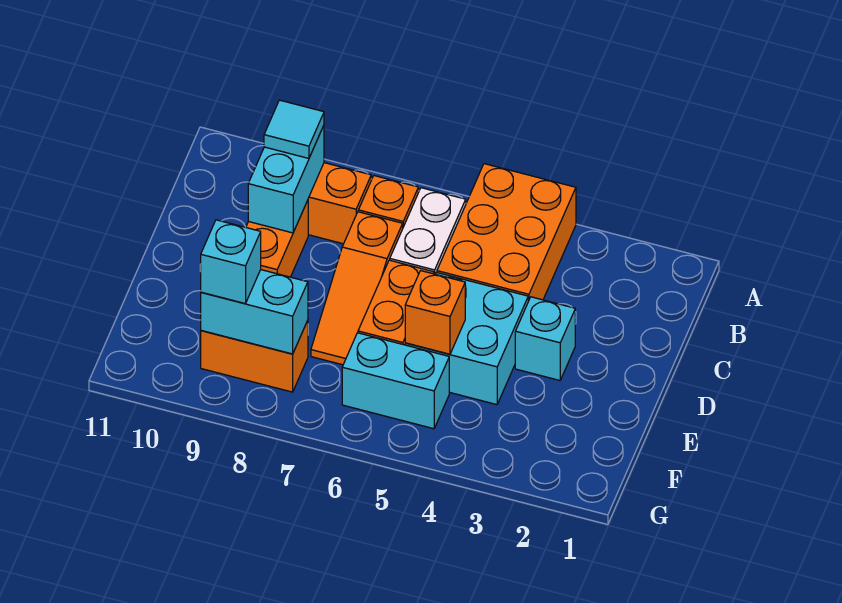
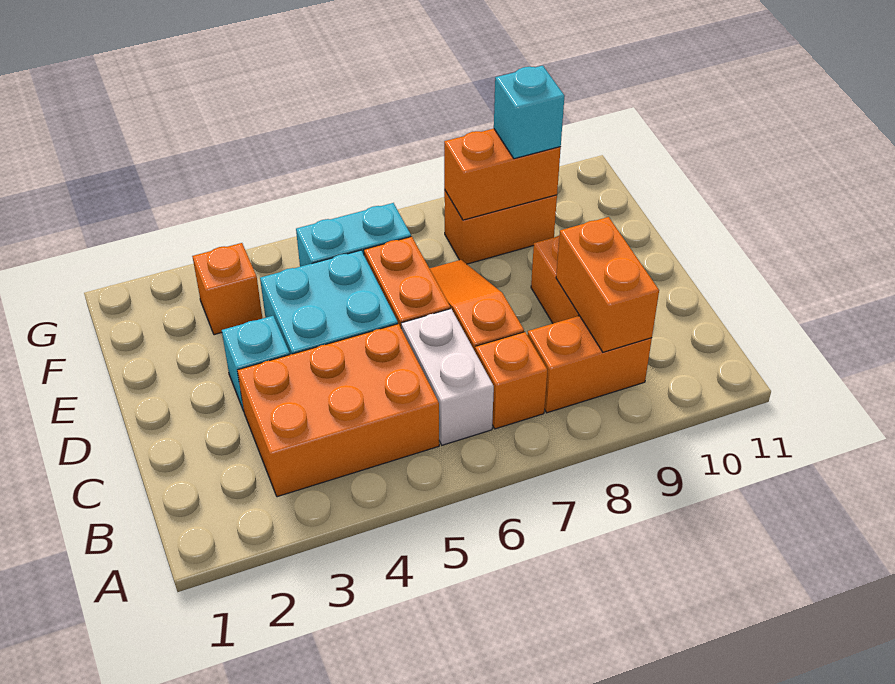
orange 2x3 brick [437,164,576,301] -> orange 2x3 brick turned to [237,324,439,497]
cyan 1x2 brick [248,126,324,233] -> orange 1x2 brick [556,217,659,352]
cyan 1x1 tile [264,100,324,158] -> none
orange 1x1 brick [405,271,465,354] -> orange 1x1 brick moved to [192,243,262,335]
cyan 1x2 brick [201,270,308,354] -> orange 1x2 brick [444,129,561,220]

